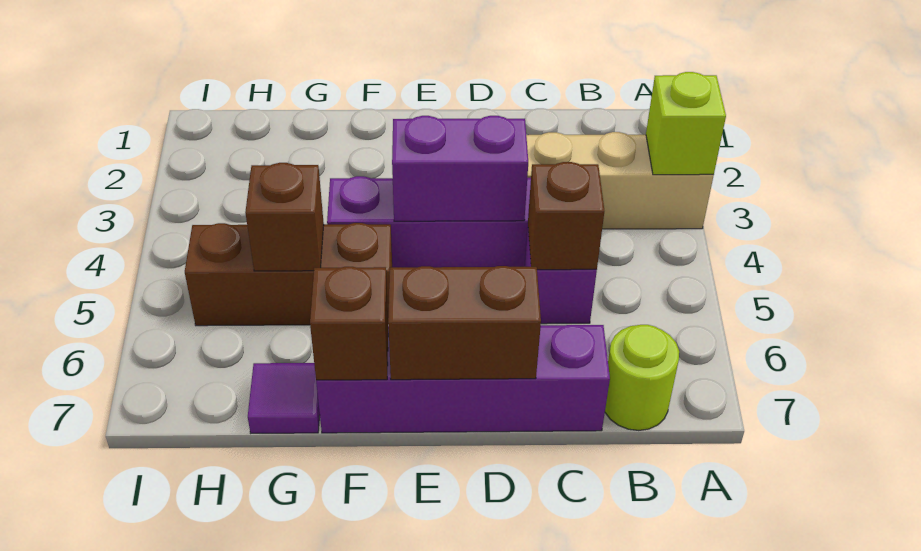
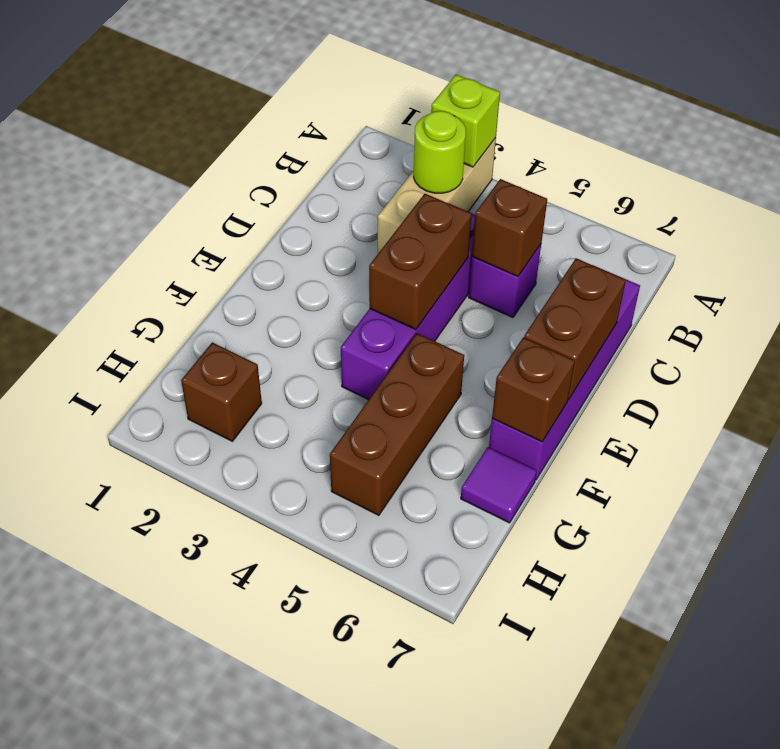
lime 1x1 round brick [605,325,679,430] -> lime 1x1 round brick moved to [414,111,466,193]
purple 1x2 brick [392,116,528,221] -> brown 1x2 brick [369,194,472,330]
brown 1x1 brick [245,163,324,271] -> brown 1x1 brick moved to [181,342,262,441]

